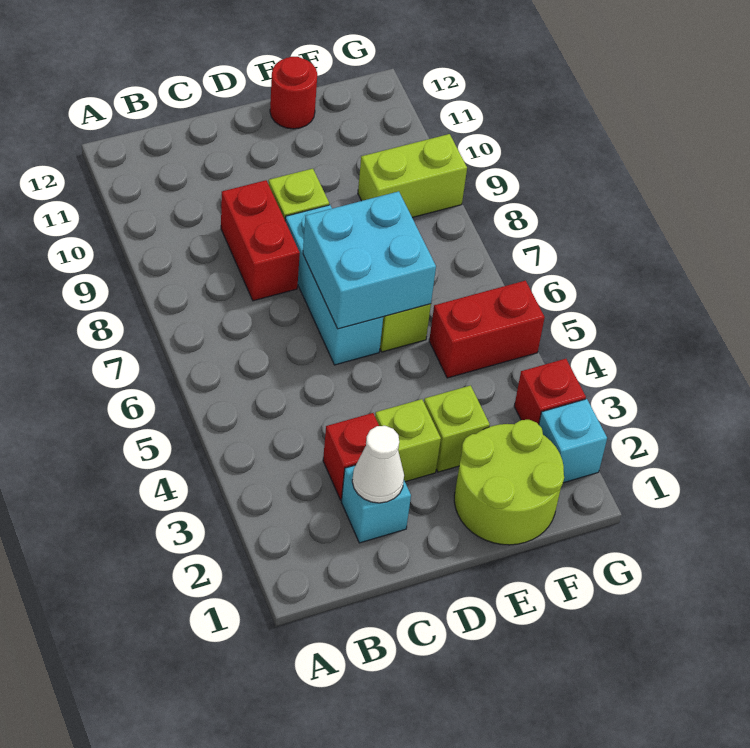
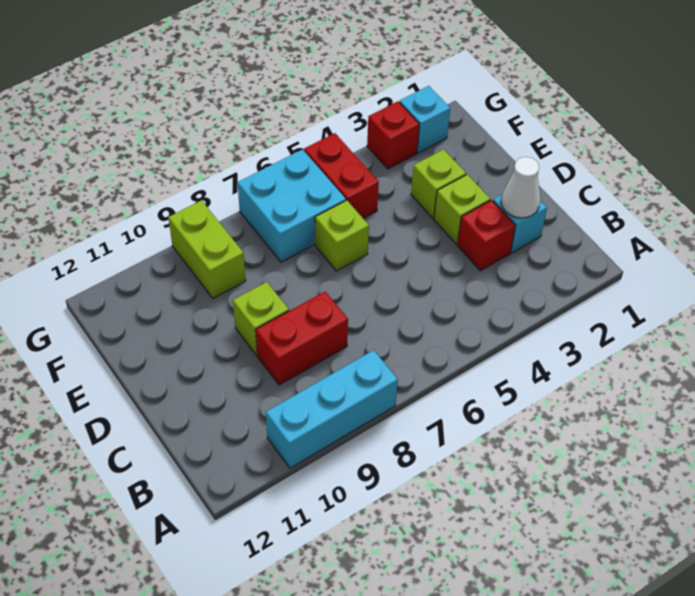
cyan 1x3 brick [285,205,383,365] -> cyan 1x3 brick moved to [266,350,398,468]
cyan 2x2 brick [303,191,436,329] -> cyan 2x2 brick moved to [238,150,346,262]
lime 2x2 round brick [454,420,564,545] -> none
red 1x1 round brick [270,57,317,129] -> none

